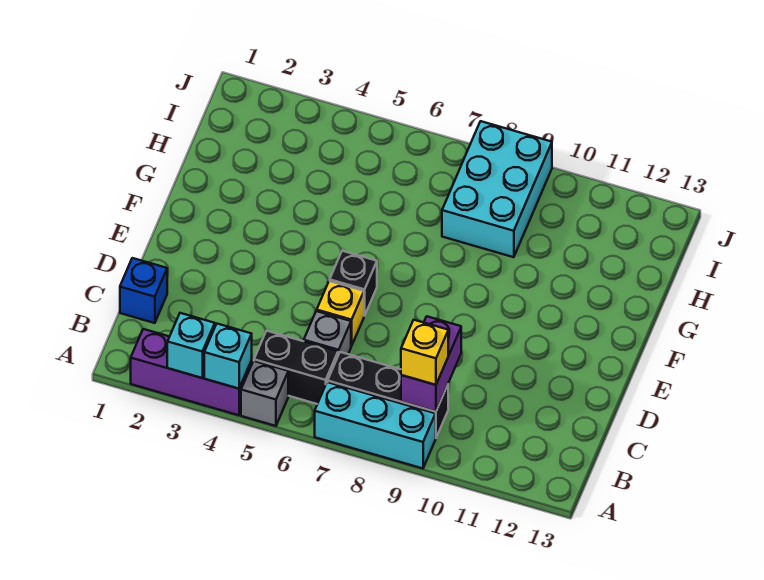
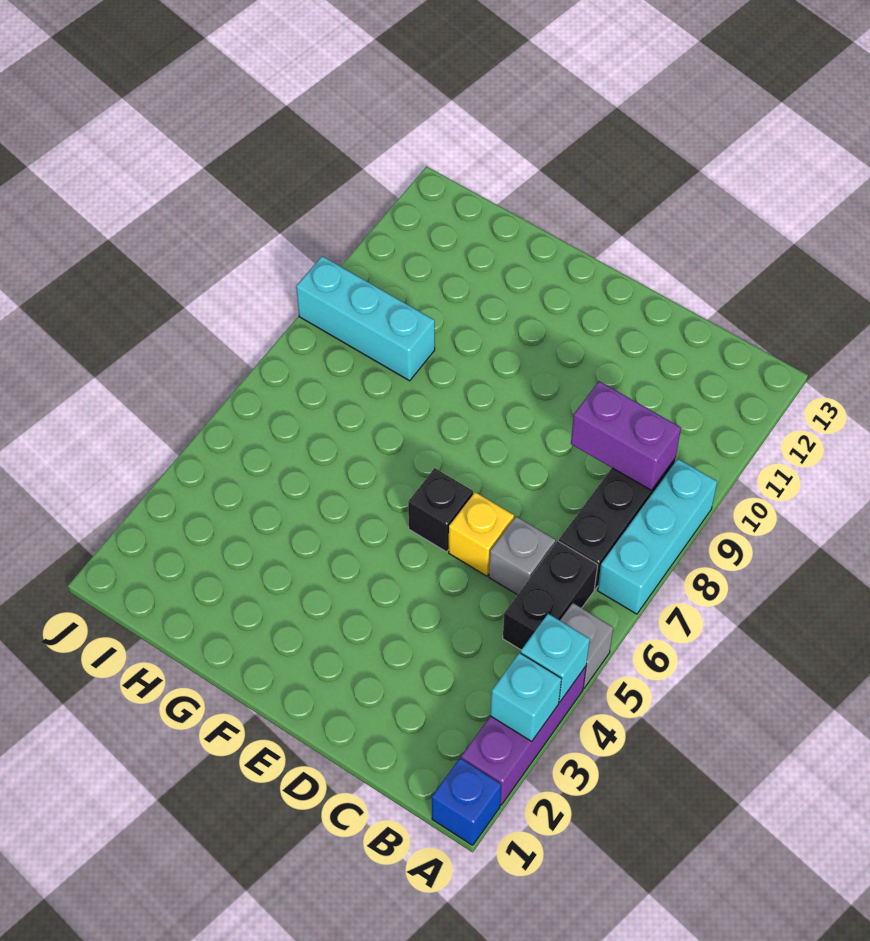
yellow 1x1 brick [401,320,448,385] -> none
blue 1x1 brick [120,258,167,323] -> blue 1x1 brick moved to [432,758,501,845]
cyan 2x3 brick [442,121,552,257] -> cyan 1x3 brick [296,256,435,381]

